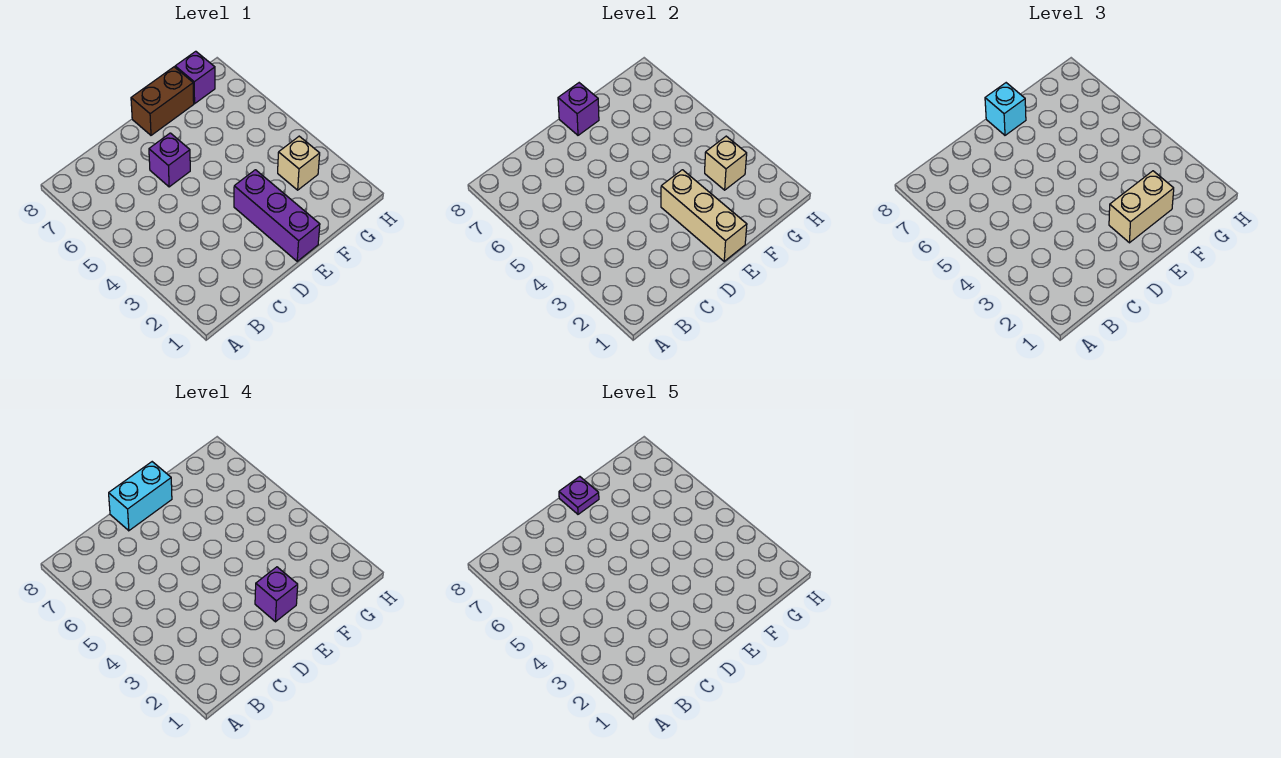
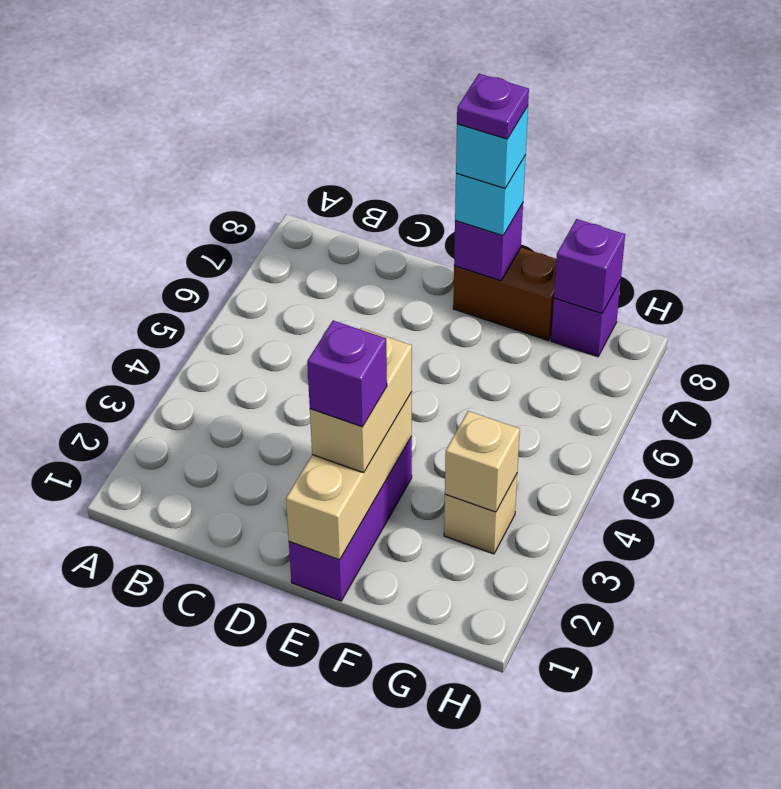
purple 1x1 brick [149,133,190,187] -> purple 1x1 brick moved to [554,219,625,313]
cyan 1x2 brick [109,462,172,531] -> cyan 1x1 brick [456,106,528,188]
tan 1x2 brick [1109,171,1174,243] -> tan 1x2 brick turned to [310,328,412,473]

